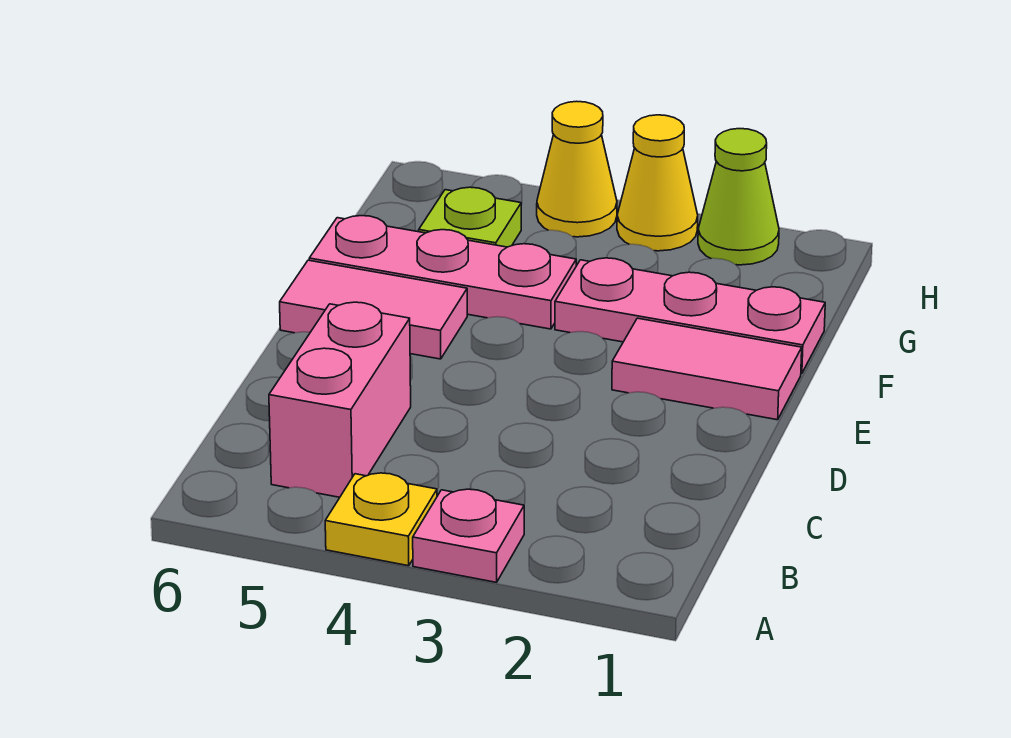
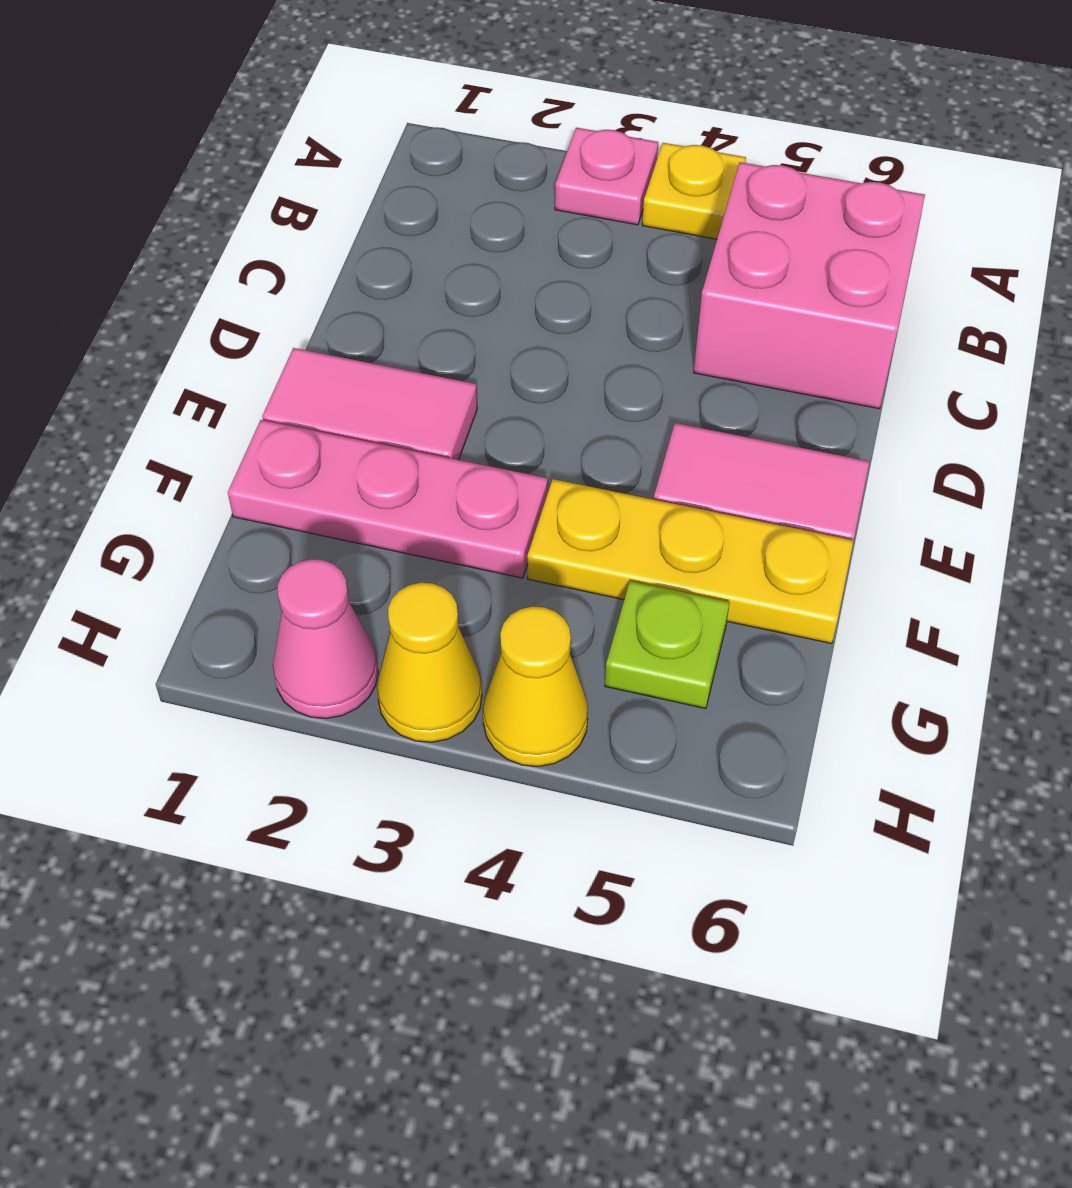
pink 1x2 brick [269,302,411,497] -> pink 2x2 brick [694,162,925,409]
pink 1x3 plate [309,216,576,329] -> yellow 1x3 plate [527,479,854,644]
lime 1x1 cone [698,129,779,265] -> pink 1x1 cone [273,559,378,718]

